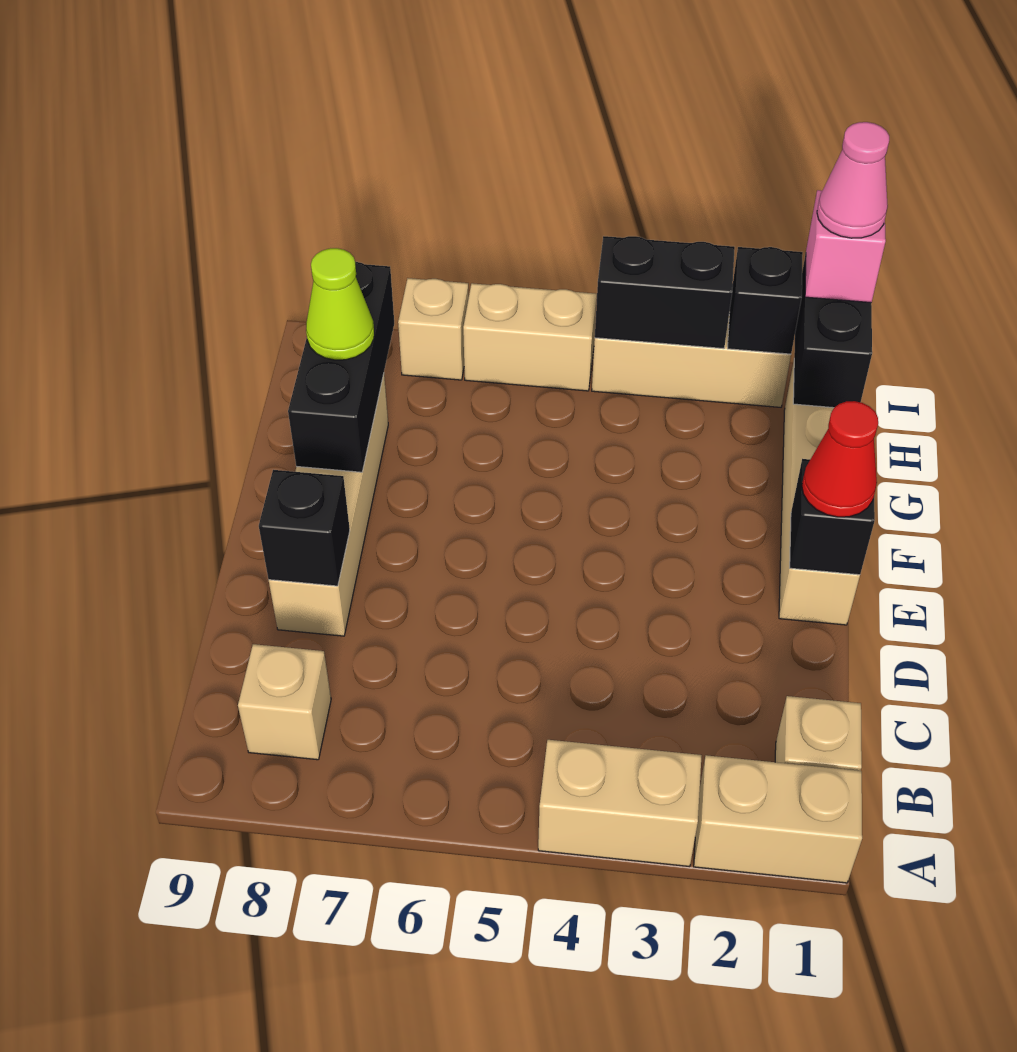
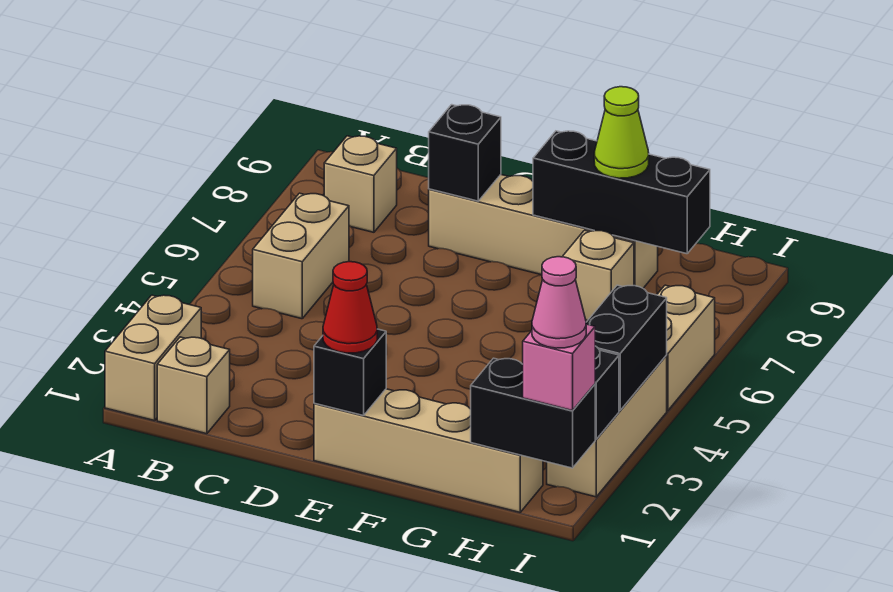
tan 1x2 brick [538,740,702,867] -> tan 1x2 brick moved to [253,193,349,319]
tan 1x1 brick [398,278,469,380] -> tan 1x1 brick moved to [562,230,634,320]

